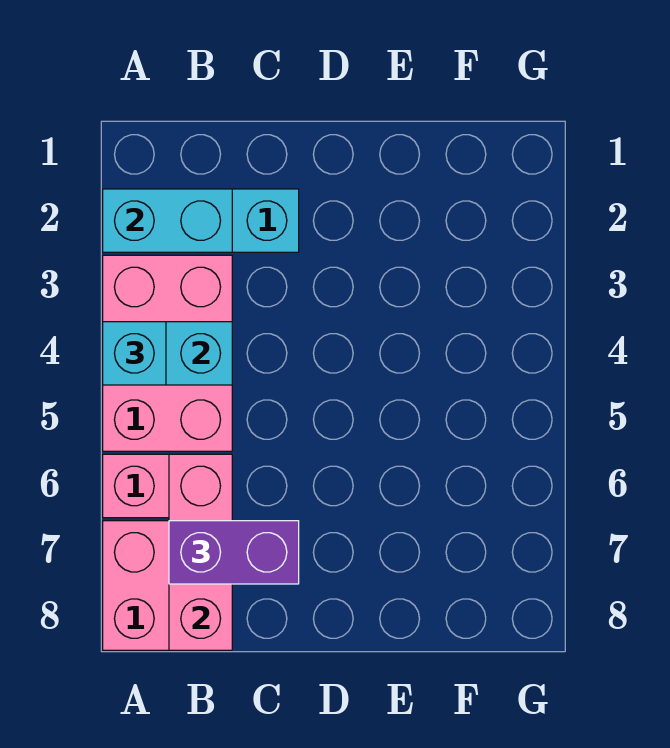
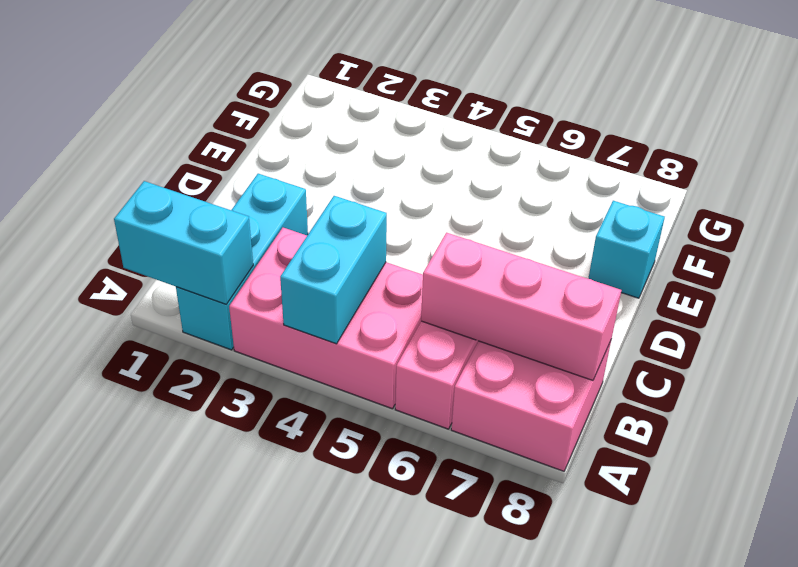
cyan 1x2 brick [103,189,232,252] -> cyan 1x2 brick turned to [114,181,253,304]
cyan 1x1 brick [103,322,166,385] -> cyan 1x1 brick moved to [588,201,665,298]
purple 1x2 brick [169,521,299,584] -> none

